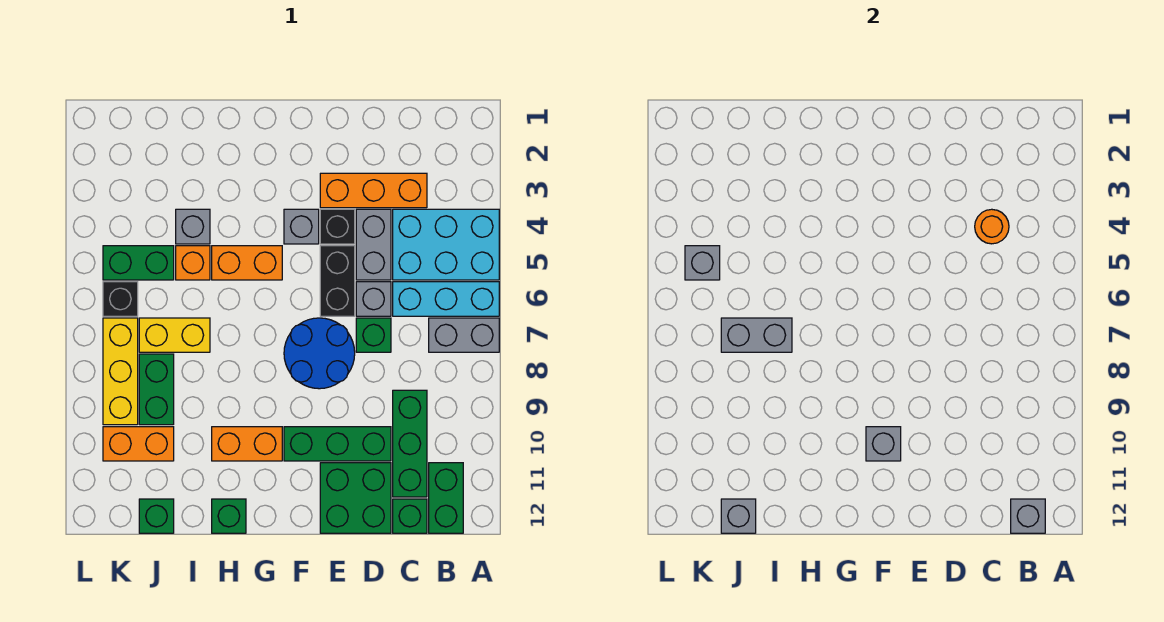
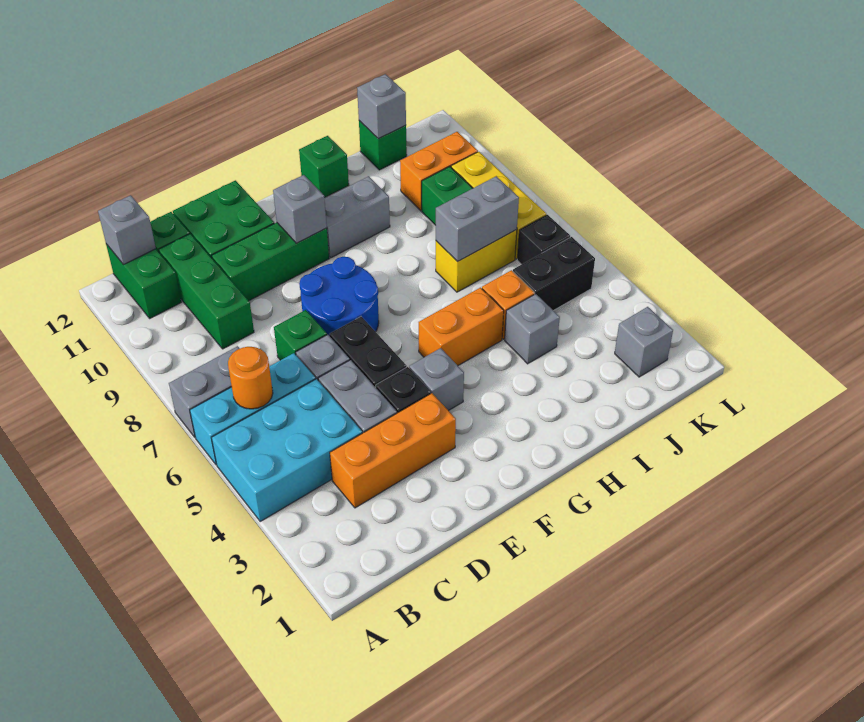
orange 1x1 round brick [975,209,1009,244] -> orange 1x1 round brick moved to [228,347,273,409]
orange 1x2 brick [212,427,282,461] -> grey 1x2 brick [324,176,390,258]
green 1x2 brick [103,246,174,280] -> black 1x2 brick [513,237,595,311]
grey 1x1 brick [685,246,720,280] -> grey 1x1 brick moved to [615,307,673,377]

